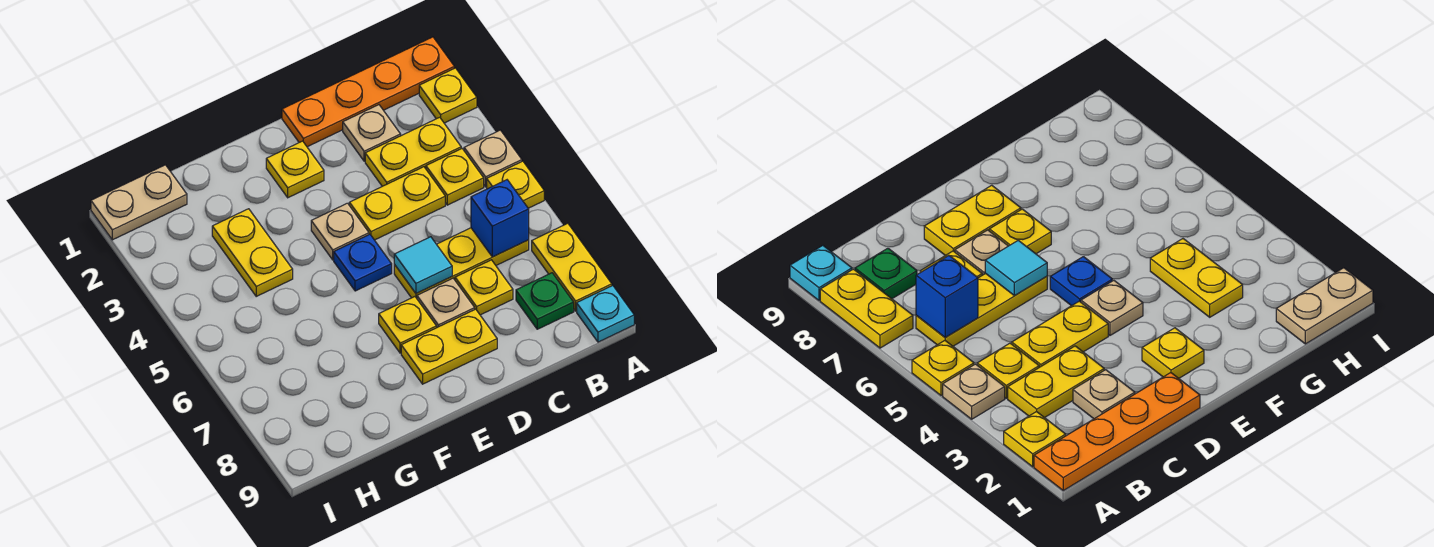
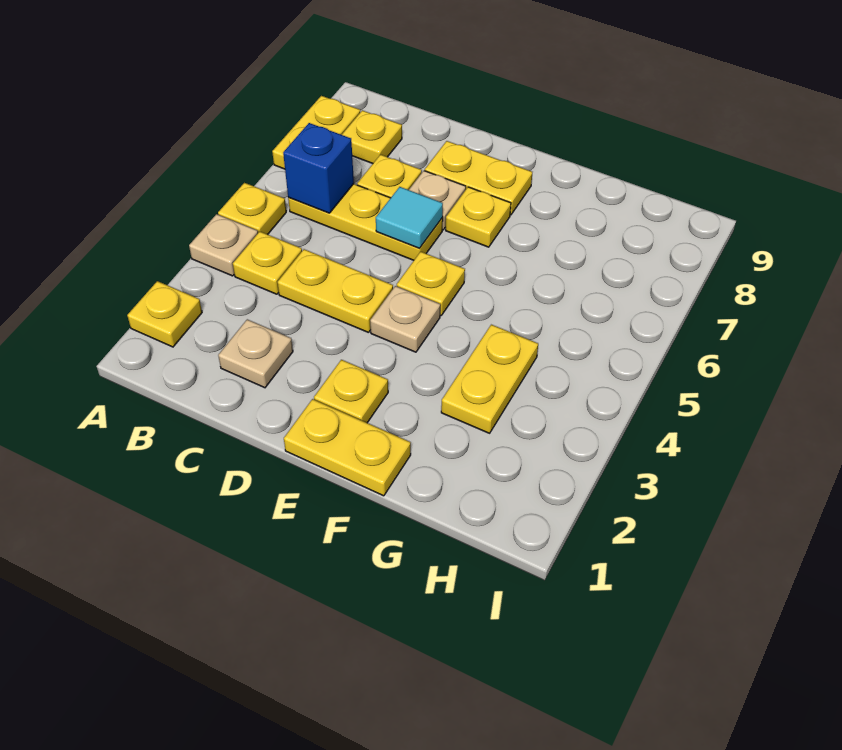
orange 1x4 plate [282,37,454,147] -> none
cyan 1x1 plate [577,286,634,342] -> none
yellow 1x2 plate [365,117,461,186] -> yellow 1x2 plate moved to [284,399,411,496]
green 1x1 plate [516,273,574,329] -> yellow 1x1 plate [342,110,402,164]
blue 1x1 plate [334,234,392,291] -> yellow 1x1 plate [397,252,465,316]
tan 1x2 plate [91,165,187,240] -> none

